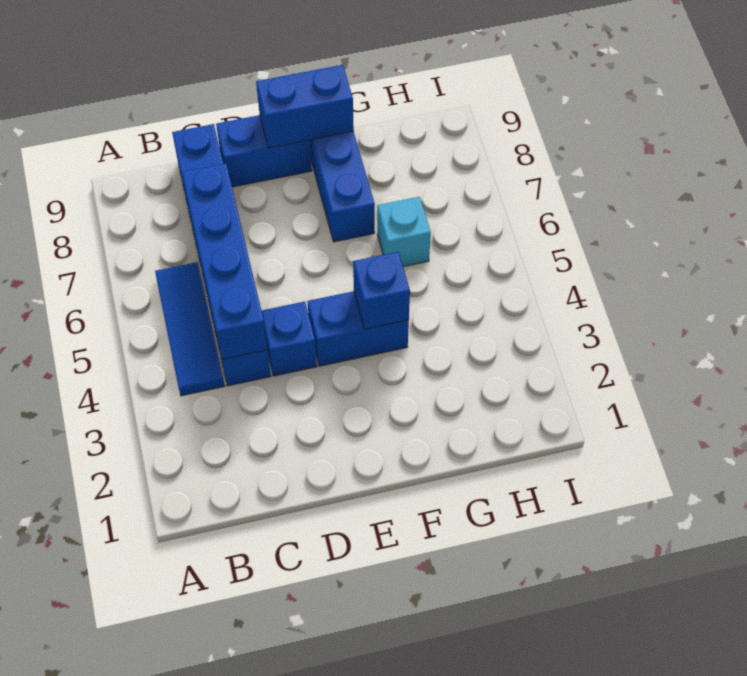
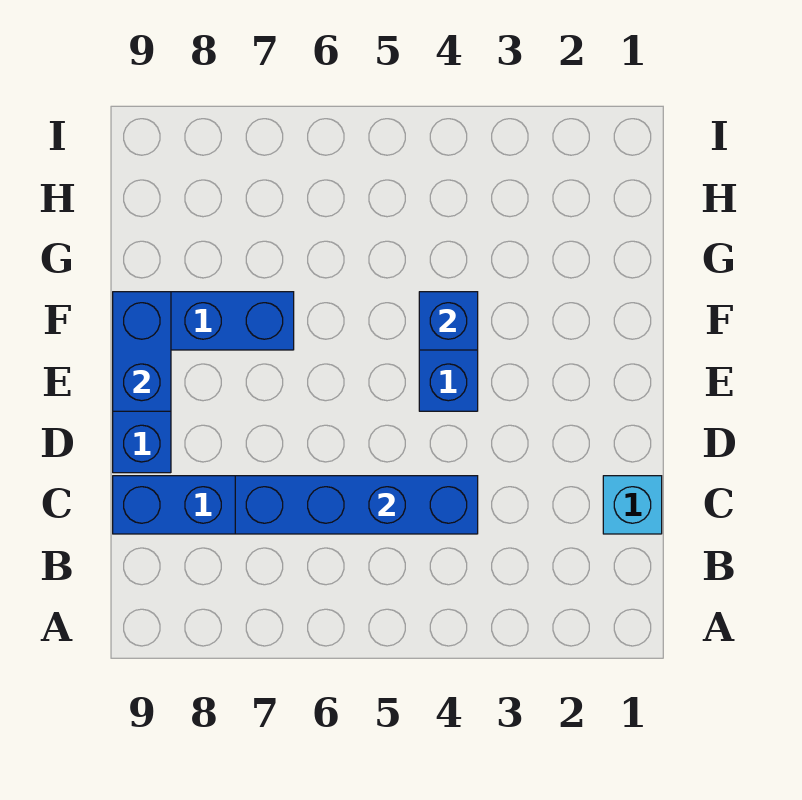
blue 1x3 tile [155,262,225,396] -> none
blue 1x1 brick [261,301,317,376] -> none
cyan 1x1 brick [377,197,431,267] -> cyan 1x1 brick moved to [603,476,662,534]

